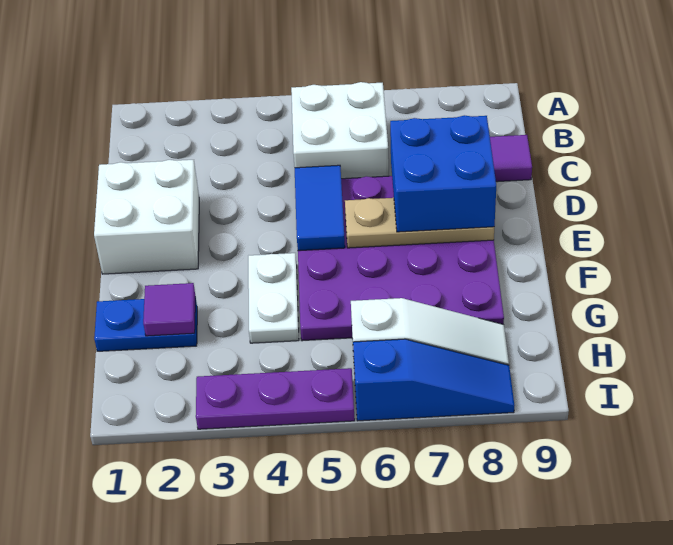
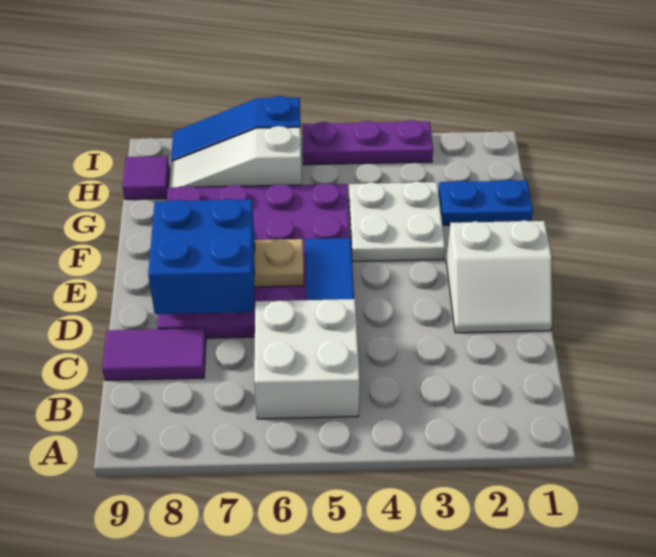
white 2x2 brick [94,160,199,274] -> white 2x2 slope [446,220,552,333]
white 1x2 plate [248,253,299,343] -> white 2x2 plate [349,181,445,261]
purple 1x1 tile [143,283,195,336] -> purple 1x1 tile moved to [123,156,170,199]

